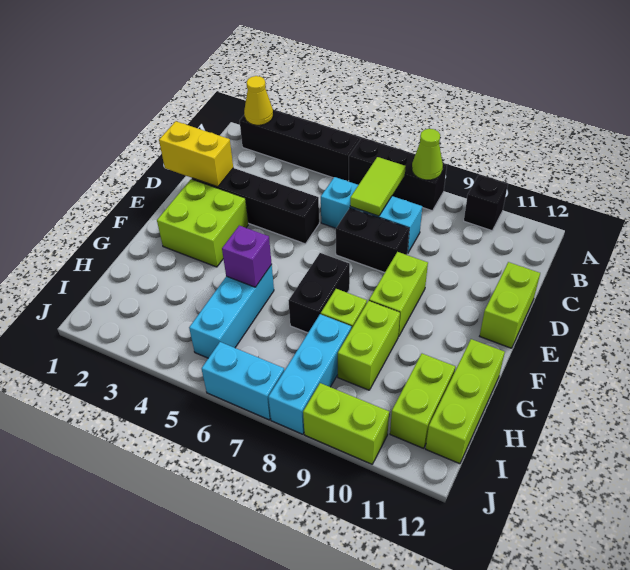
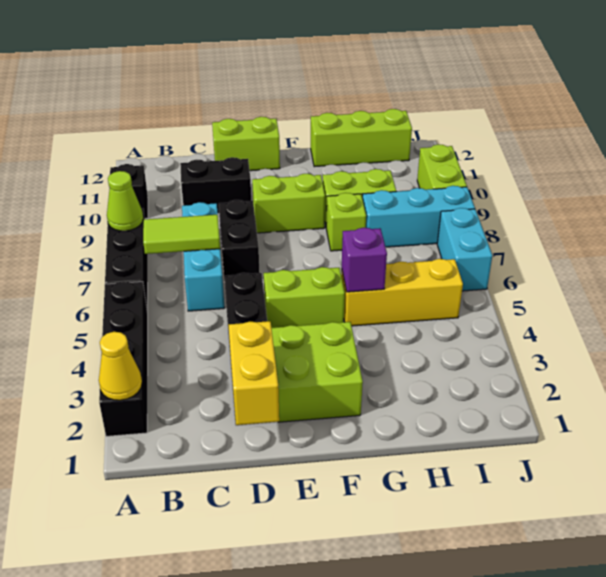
black 1x2 brick [289,253,350,333] -> black 1x2 brick moved to [180,157,251,214]
cyan 1x3 brick [189,265,274,358] -> yellow 1x3 brick [341,259,463,326]
lime 1x2 brick [390,354,455,448] -> lime 1x2 brick moved to [264,267,345,328]

